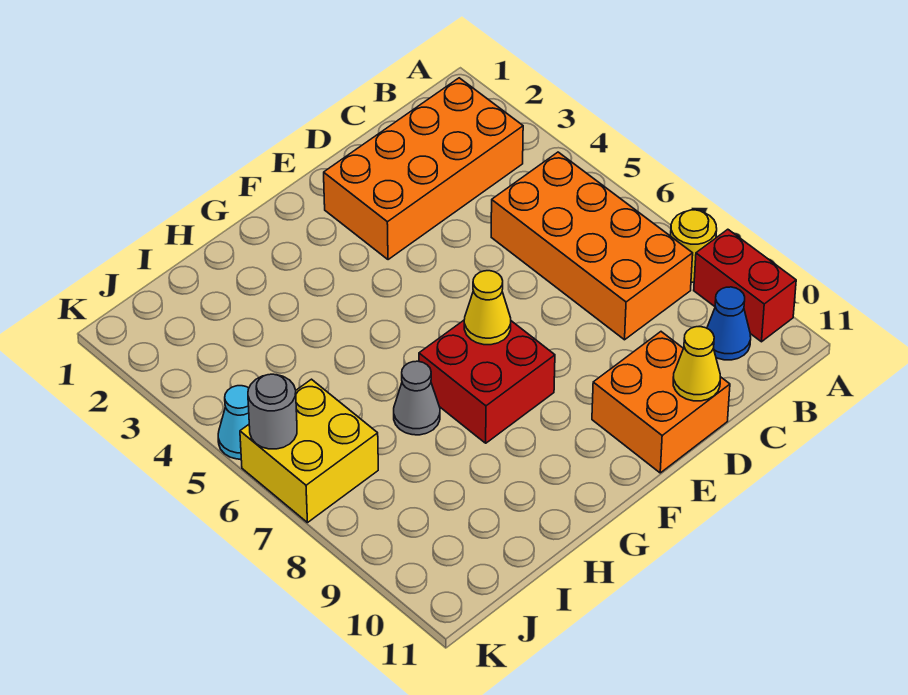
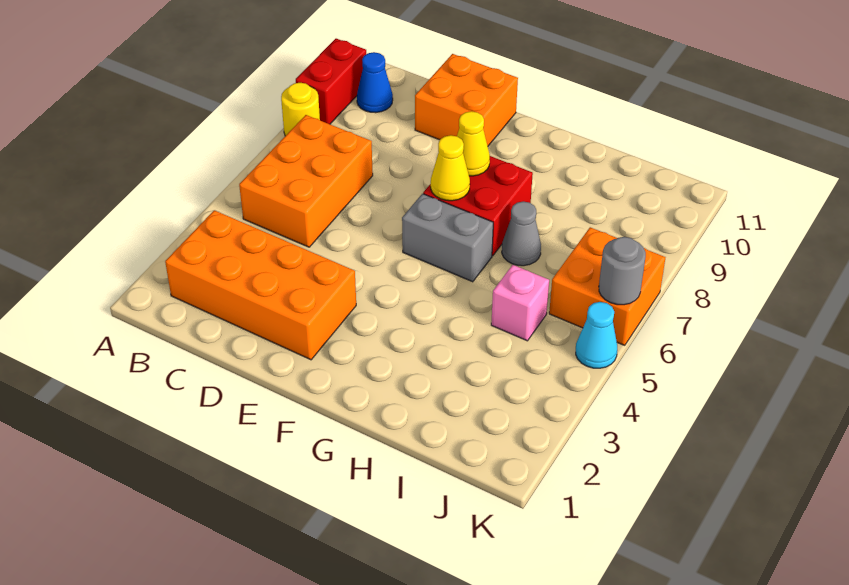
orange 2x4 brick [491,152,693,340] -> orange 2x3 brick [239,115,373,247]
yellow 1x1 cone [673,327,720,401] -> yellow 1x1 cone moved to [457,111,490,176]
none -> grey 1x2 brick [402,194,493,282]
none -> pink 1x1 brick [491,265,549,341]
yellow 2x2 brick [240,379,378,523] -> orange 2x2 brick [549,227,665,345]

